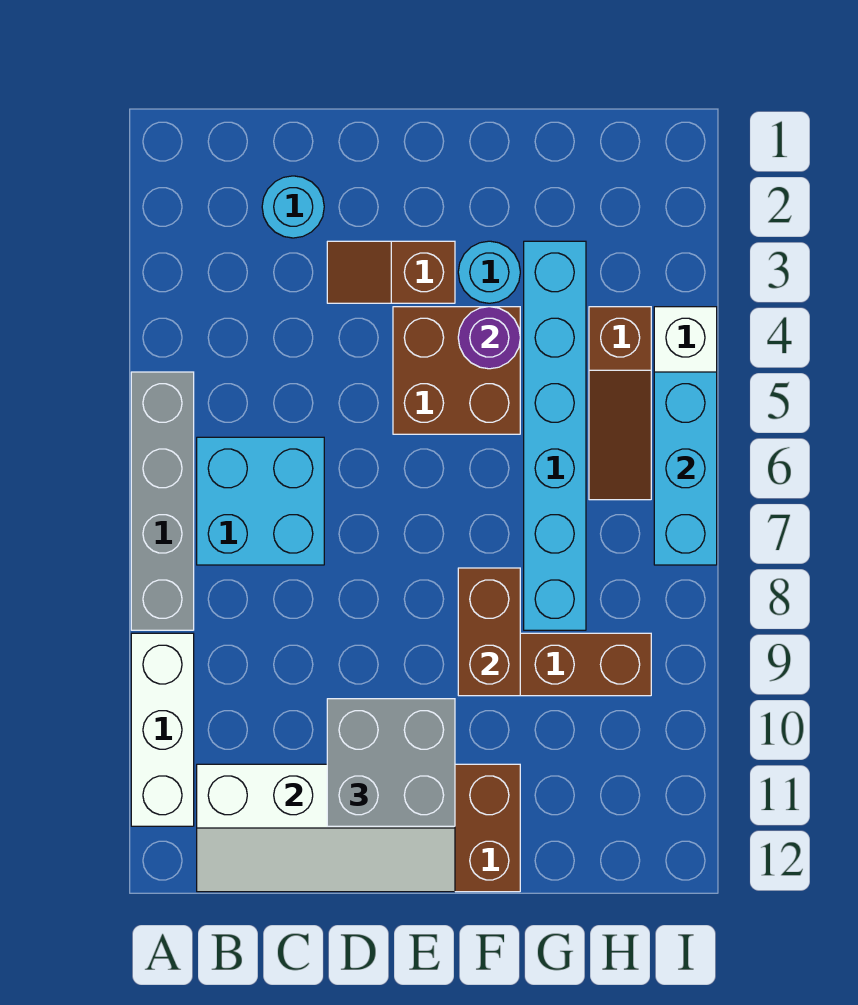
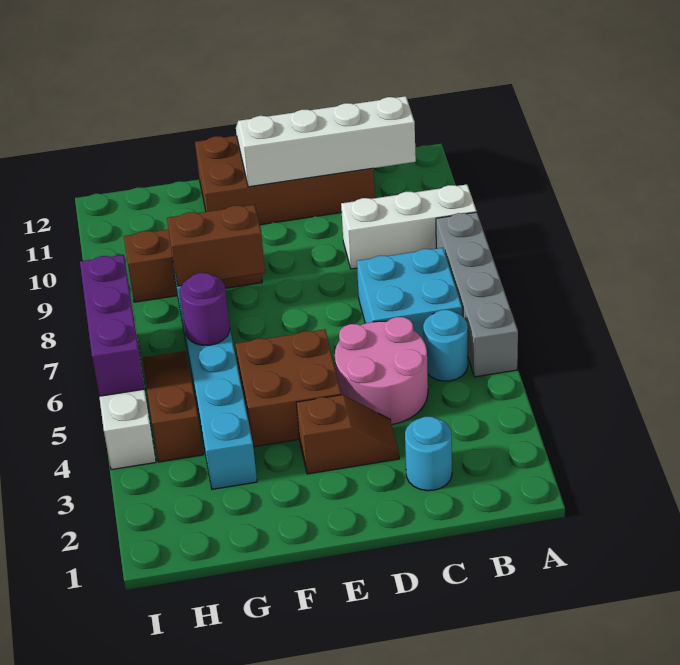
white 1x3 brick [131,633,194,826] -> white 1x3 brick turned to [341,184,477,269]
none -> pink 2x2 round brick [335,317,428,424]
grey 2x2 brick [327,699,455,826] -> none
cyan 1x1 round brick [458,241,520,303] -> cyan 1x1 round brick moved to [423,310,468,381]
purple 1x1 round brick [458,307,520,369] -> purple 1x1 round brick moved to [180,273,230,345]
brown 1x2 brick [458,568,520,696] -> brown 1x2 brick turned to [167,205,265,286]
cyan 1x3 brick [654,372,717,565] -> purple 1x3 brick [80,255,144,396]

